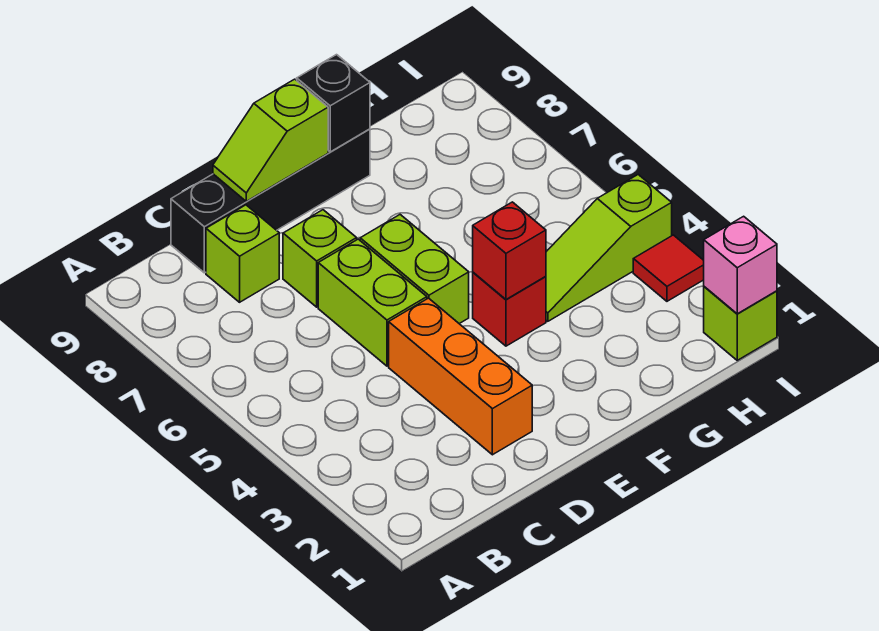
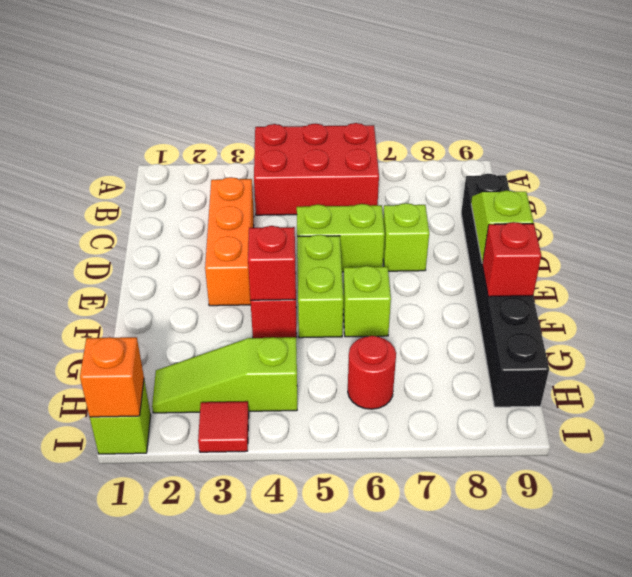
none -> red 2x3 brick [254,123,379,215]
lime 1x1 brick [206,205,279,302] -> lime 1x1 brick moved to [343,266,391,337]
black 1x4 brick [171,129,370,273] -> black 1x6 brick [461,174,549,407]
orange 1x3 brick [389,298,532,455] -> orange 1x3 brick turned to [205,177,254,306]
lime 1x2 brick [360,215,469,324] -> lime 1x2 brick turned to [297,235,343,338]
black 1x1 brick [297,55,370,152] -> red 1x1 brick [482,222,541,297]
lime 1x3 slope [546,175,672,321] -> lime 1x3 slope turned to [152,337,297,413]
none -> red 1x1 round brick [348,336,396,409]
pink 1x1 brick [704,216,777,314] -> orange 1x1 brick [80,337,144,417]

